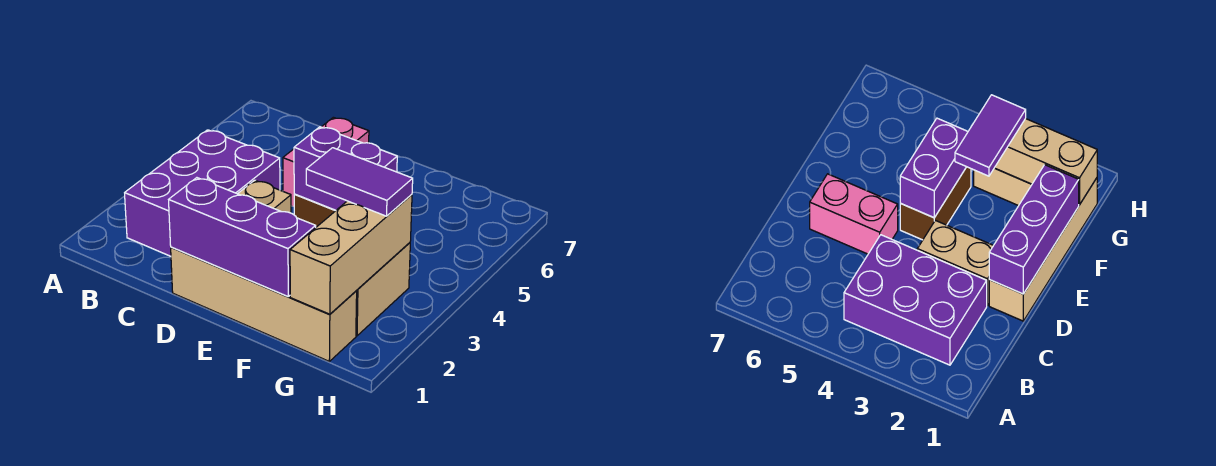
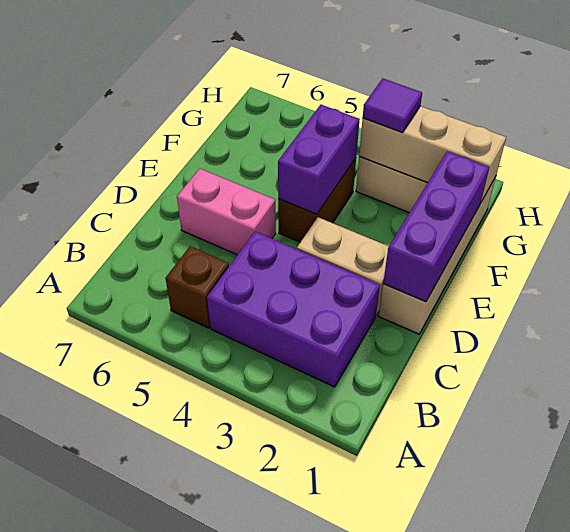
none -> brown 1x1 brick [166,246,229,328]
purple 1x2 tile [306,148,413,216] -> purple 1x1 tile [363,78,422,133]

